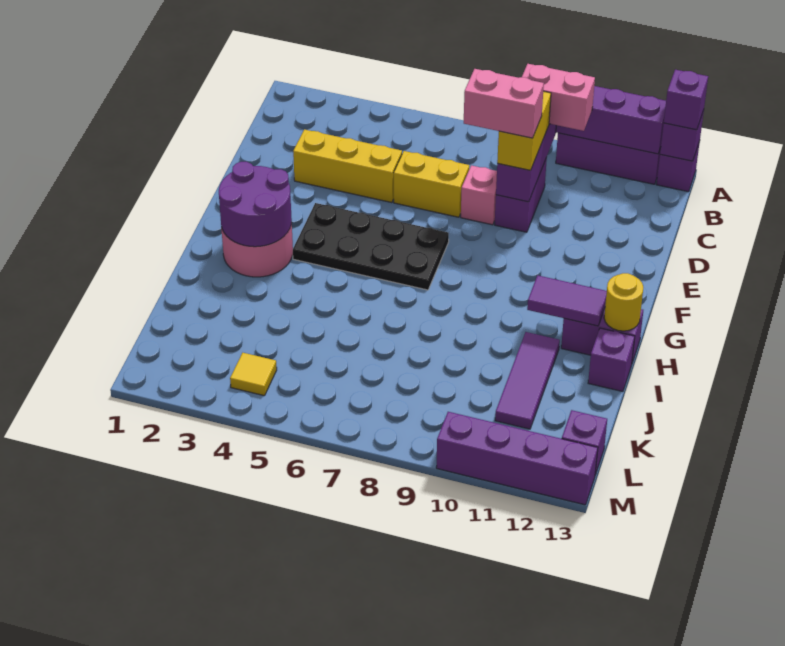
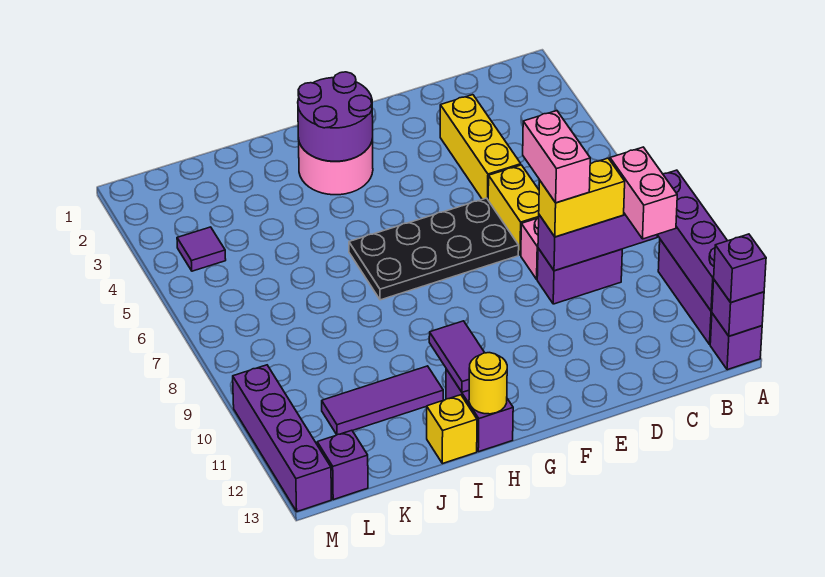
black 2x4 plate [293,203,449,290] -> black 2x4 plate turned to [349,198,519,300]
purple 1x1 brick [588,328,635,392] -> yellow 1x1 brick [427,395,477,464]
yellow 1x1 tile [230,353,277,396] -> purple 1x1 tile [177,227,226,271]

